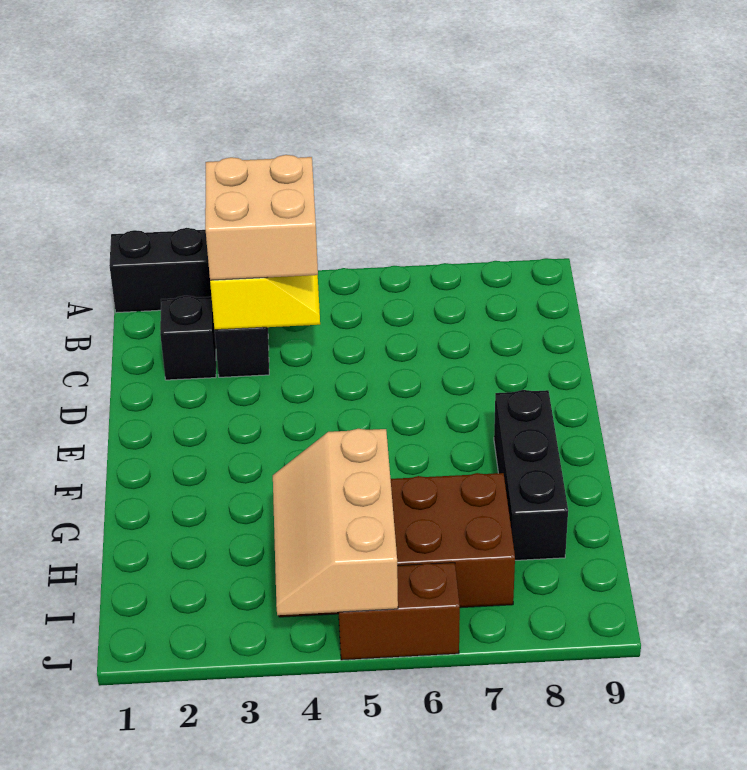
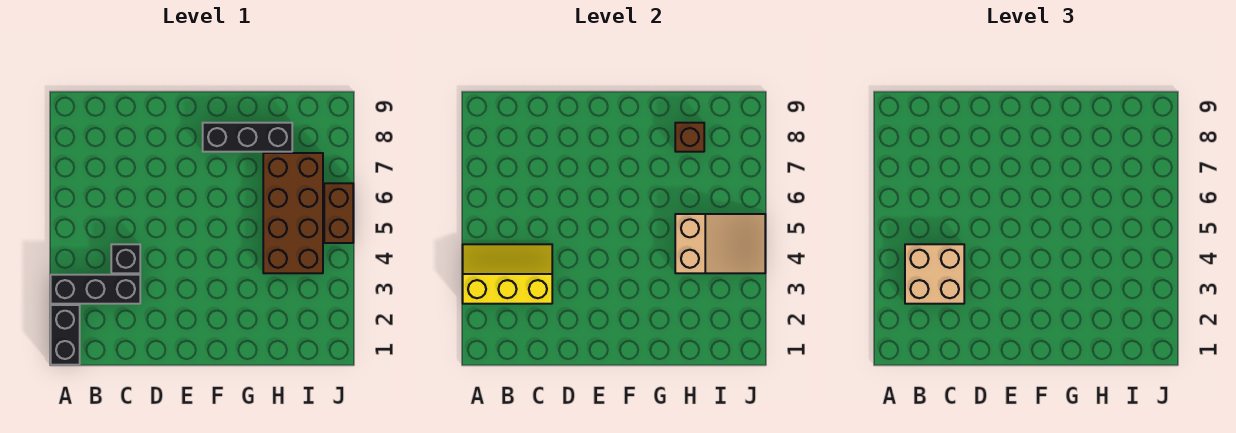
black 1x1 brick [160,296,216,380] -> black 1x1 brick moved to [111,244,140,273]
tan 2x3 slope [273,429,398,615] -> tan 2x3 slope turned to [675,214,765,273]
none -> brown 1x1 brick [675,123,704,152]

